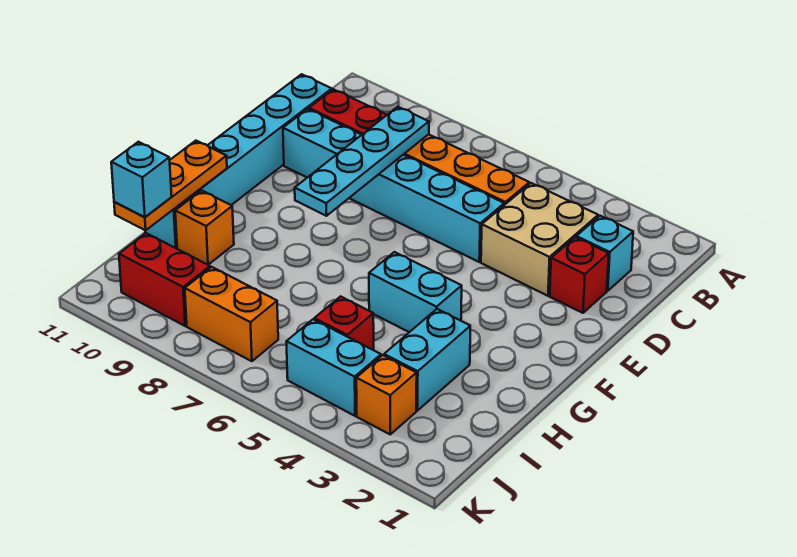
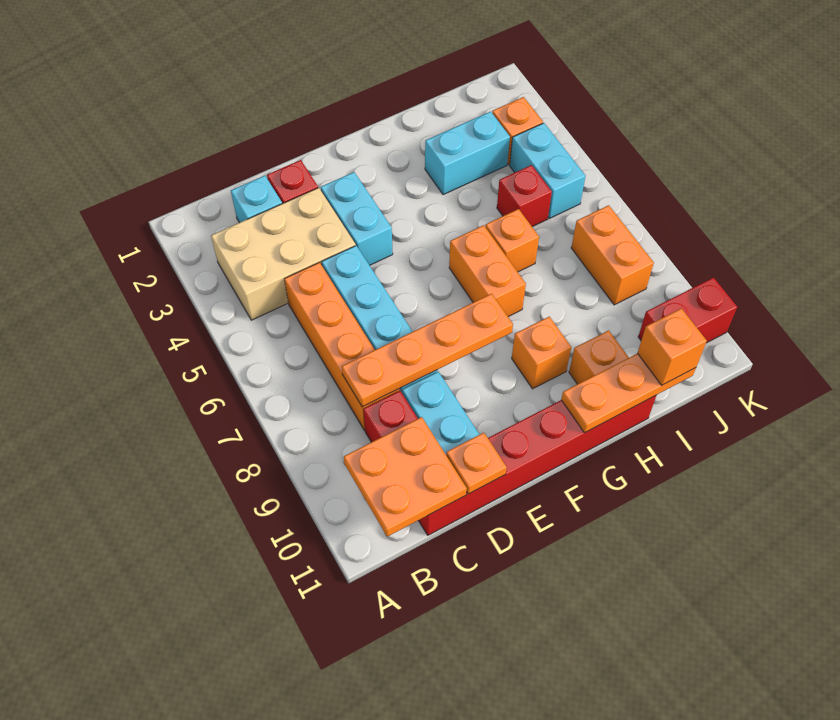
none -> orange 2x2 plate [344,417,467,537]
tan 2x2 brick [481,183,598,296] -> tan 2x3 brick [211,188,356,320]
cyan 1x4 plate [295,107,429,216] -> orange 1x4 plate [342,294,513,407]
cyan 1x6 brick [145,74,332,248] -> red 1x6 brick [418,395,656,535]
none -> orange 1x1 plate [446,433,507,494]
cyan 1x2 brick [369,252,462,332] -> cyan 1x2 brick moved to [321,172,393,265]
none -> orange 1x2 brick [449,225,526,317]
none -> orange 1x1 brick [512,317,571,389]
none -> orange 1x1 brick [485,209,539,272]
cyan 1x1 brick [111,142,172,217] -> orange 1x1 brick [638,308,707,385]
red 1x2 brick [119,233,210,326] -> red 1x2 brick turned to [638,278,737,343]

